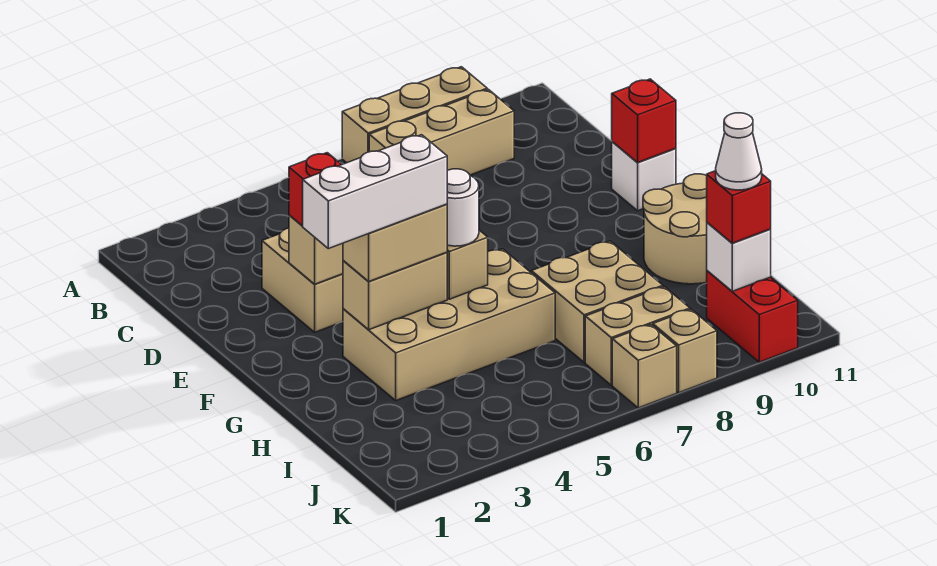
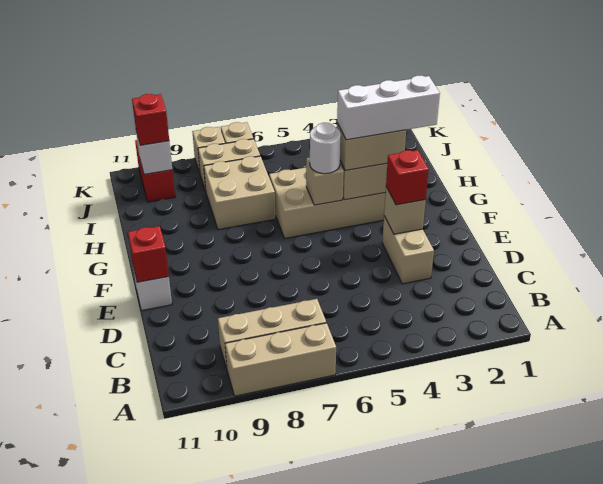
tan 2x2 round brick [643,174,707,284] -> none
white 1x1 cone [716,113,762,190] -> none

